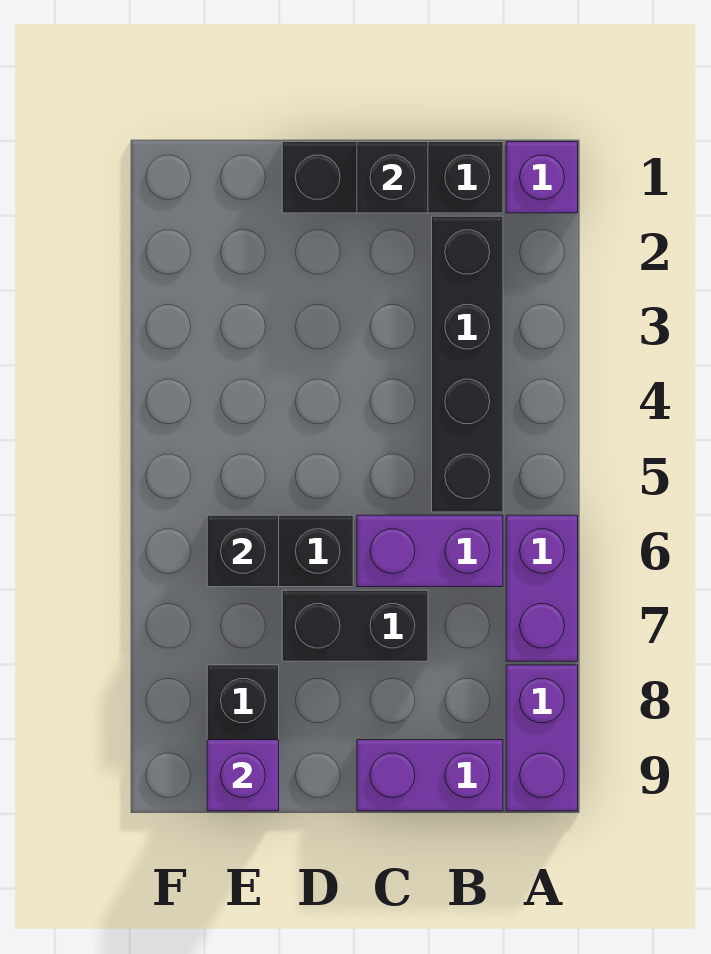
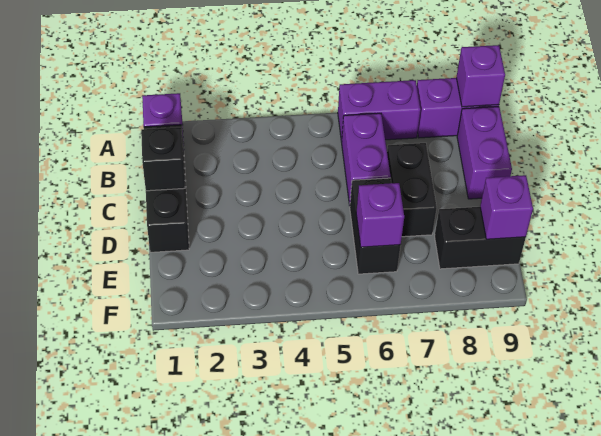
none -> purple 1x1 brick [456,45,505,107]
black 1x4 brick [432,216,503,512] -> none
black 1x1 brick [207,515,279,587] -> purple 1x1 brick [356,183,404,247]

